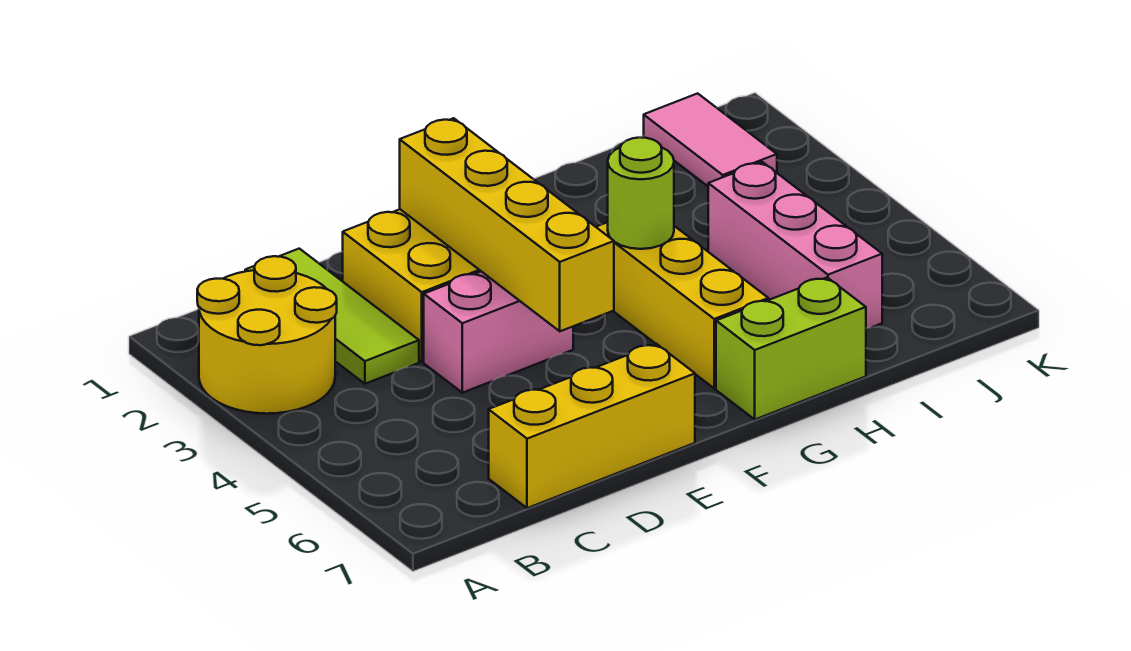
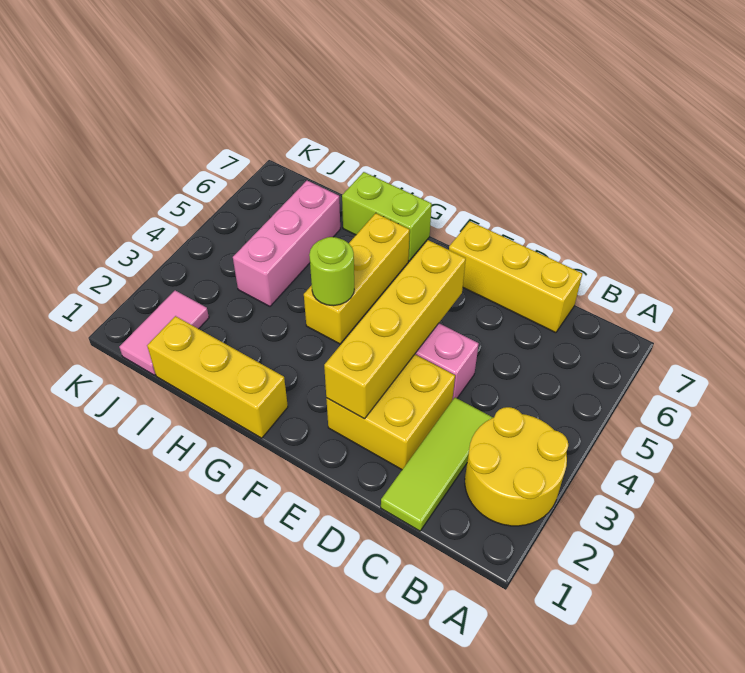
none -> yellow 1x3 brick [147,316,288,438]

